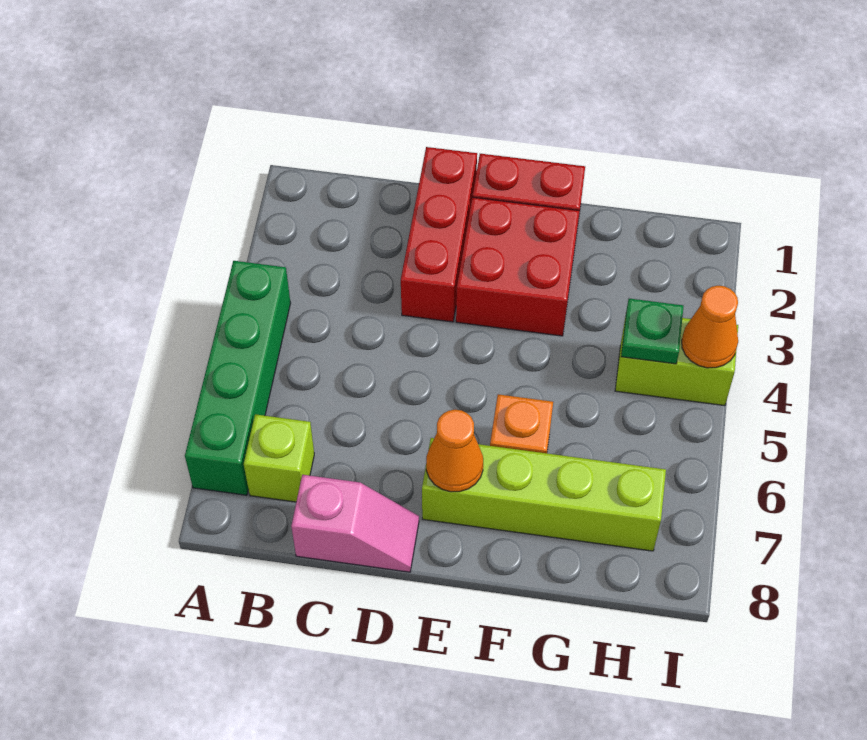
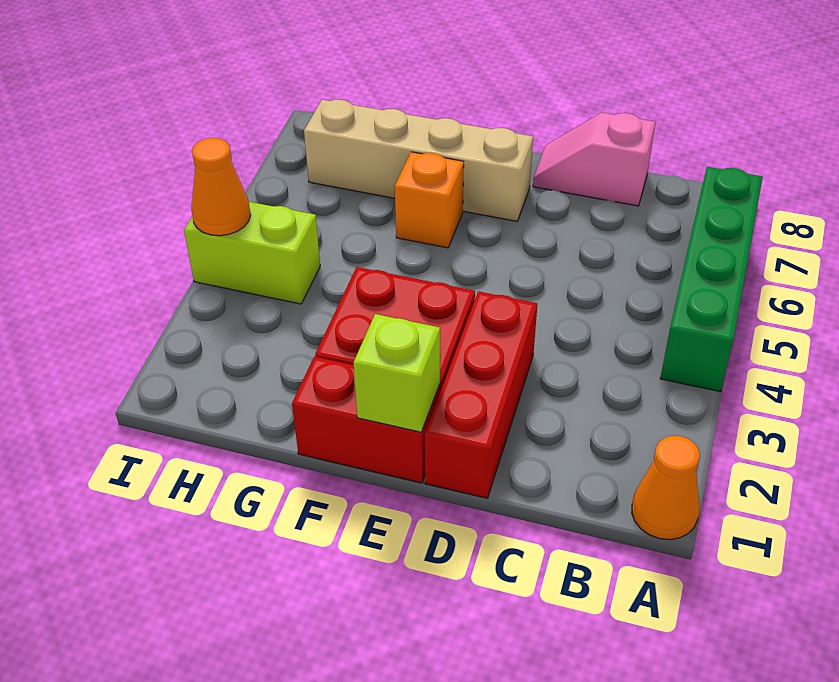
lime 1x1 brick [244,414,314,502] -> lime 1x1 brick moved to [354,314,440,432]
lime 1x4 brick [422,438,666,551] -> tan 1x4 brick [304,100,533,221]
orange 1x1 cone [426,410,483,492] -> orange 1x1 cone moved to [632,436,700,540]
green 1x1 plate [621,299,684,364] -> none

